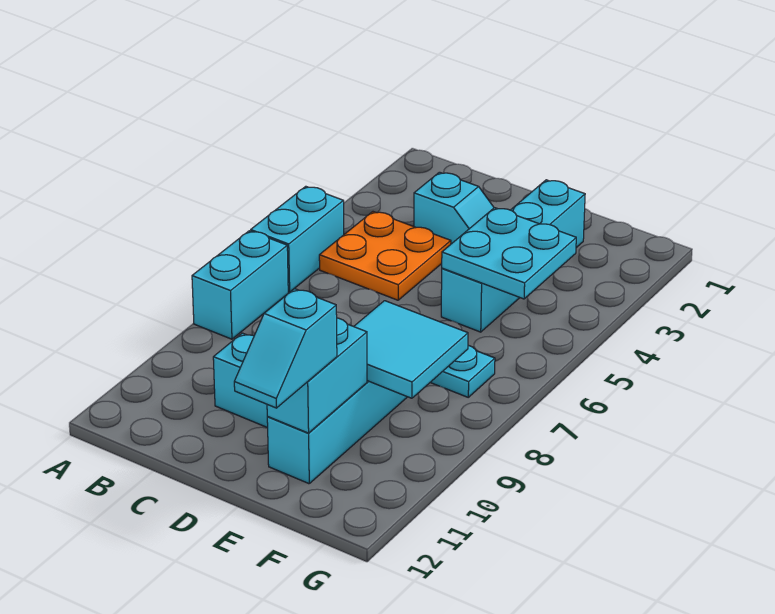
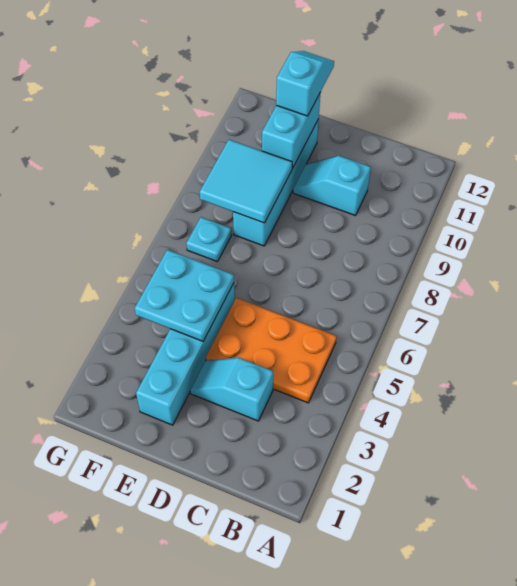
cyan 1x2 brick [251,186,344,292] -> none
cyan 1x2 brick [192,231,288,339] -> none
orange 2x2 plate [319,212,451,300] -> orange 2x3 plate [206,298,337,403]

